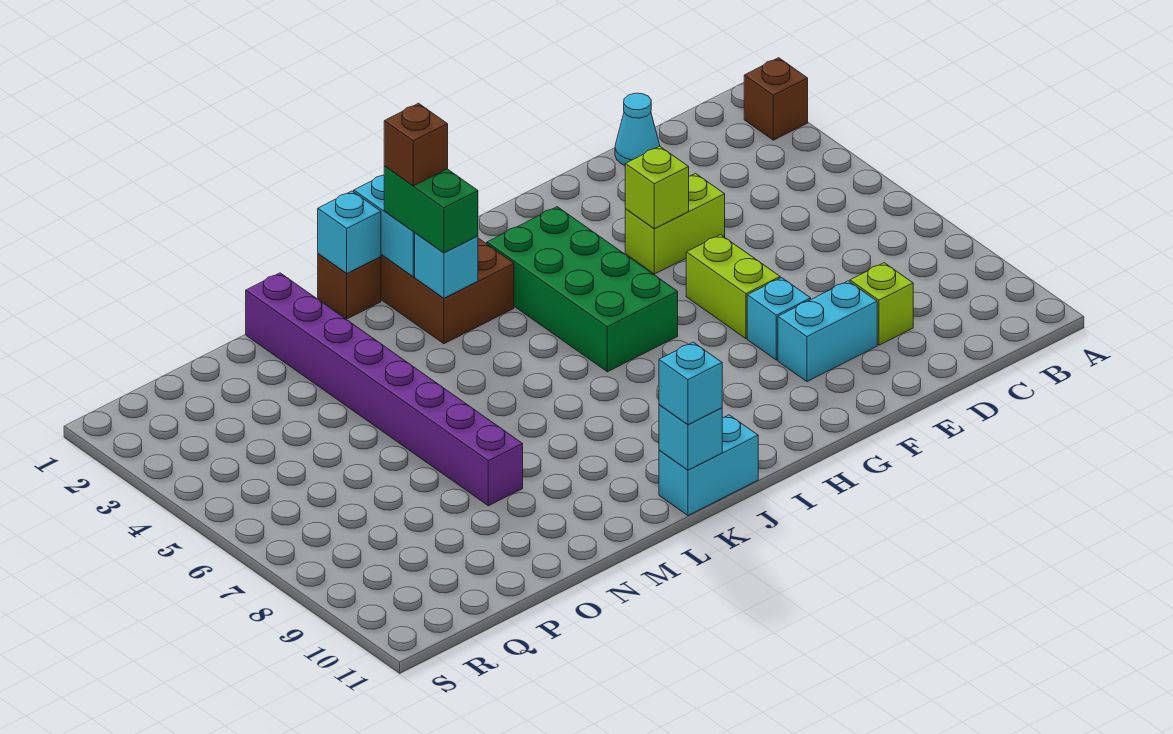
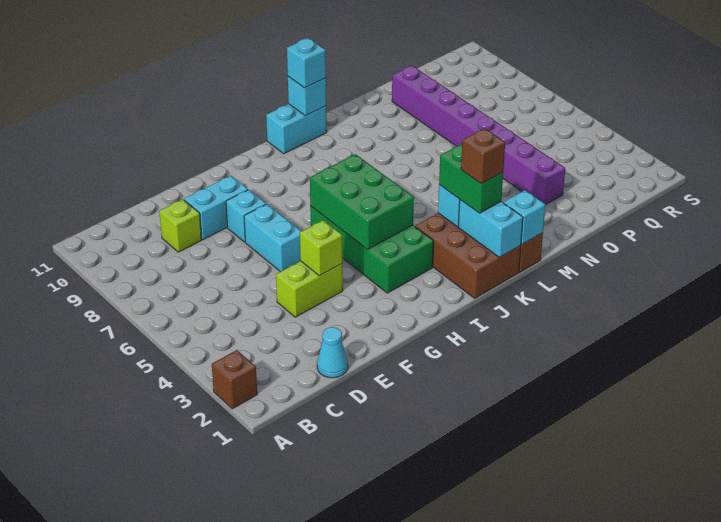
lime 1x2 brick [686,235,780,339] -> cyan 1x2 brick [244,204,301,272]
none -> green 2x3 brick [310,154,414,250]
purple 1x8 brick [246,273,523,506] -> purple 1x8 brick moved to [392,66,565,205]

